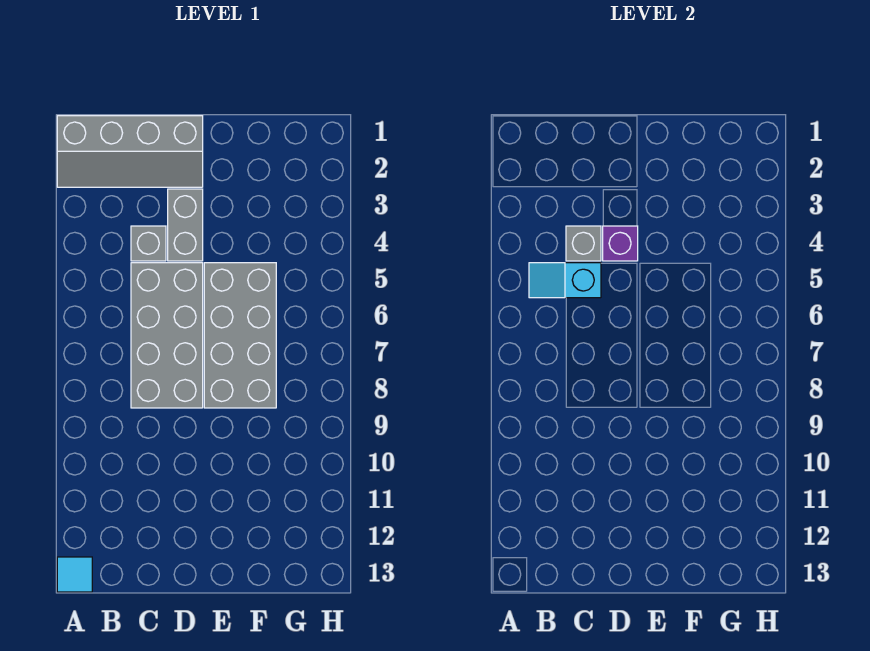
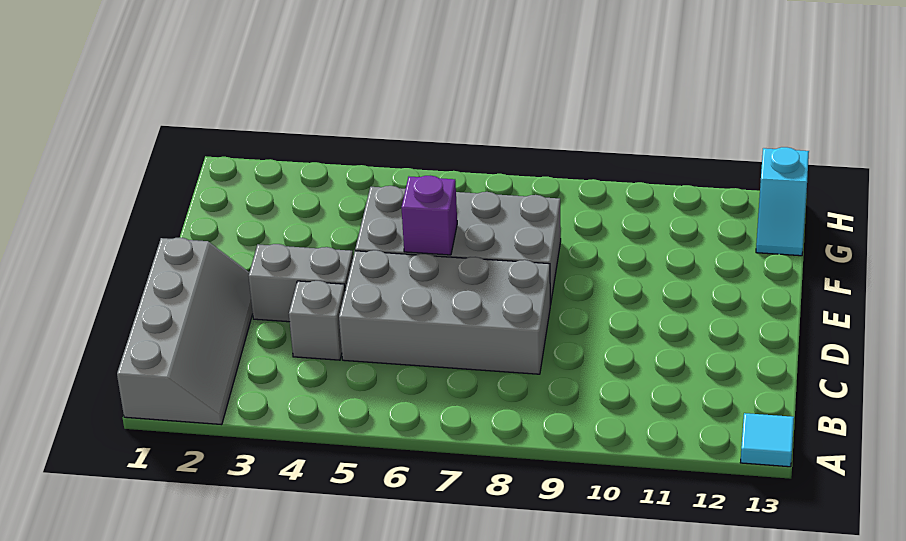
cyan 1x2 slope [529,263,601,298] -> cyan 1x2 slope moved to [756,147,809,256]
grey 1x1 brick [566,226,601,261] -> none
purple 1x1 brick [603,226,638,261] -> purple 1x1 brick moved to [401,176,457,255]

